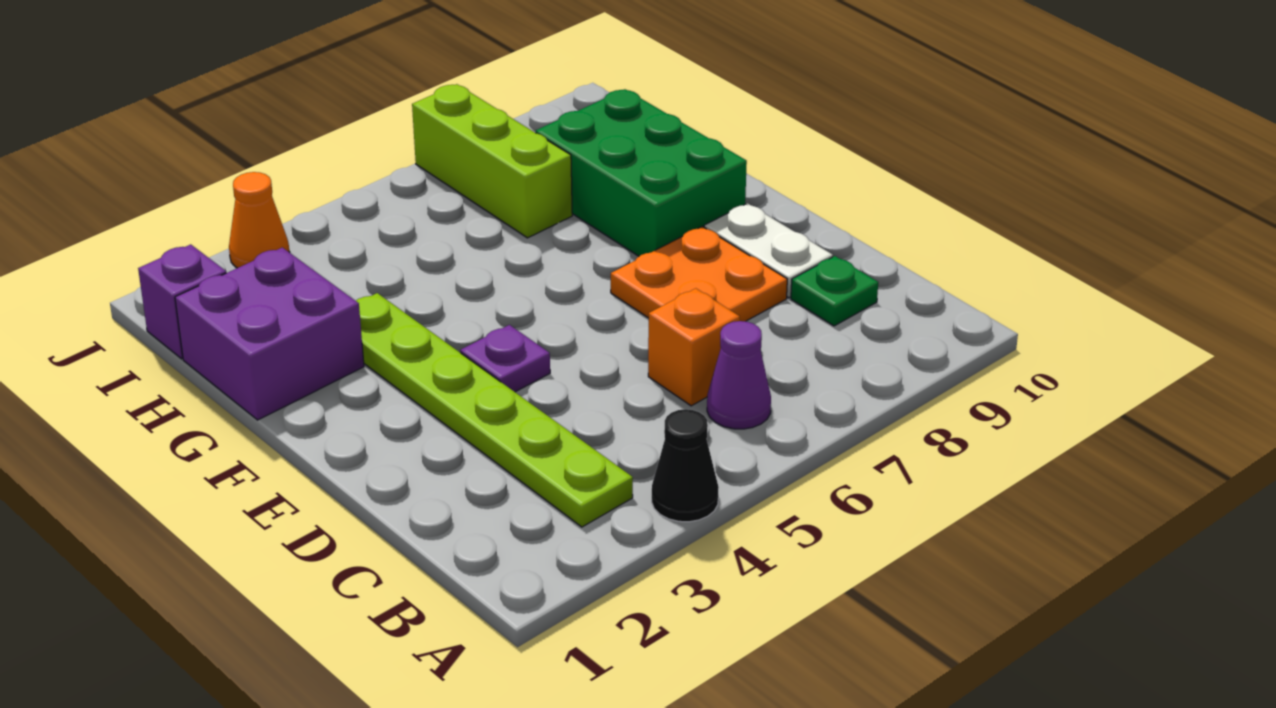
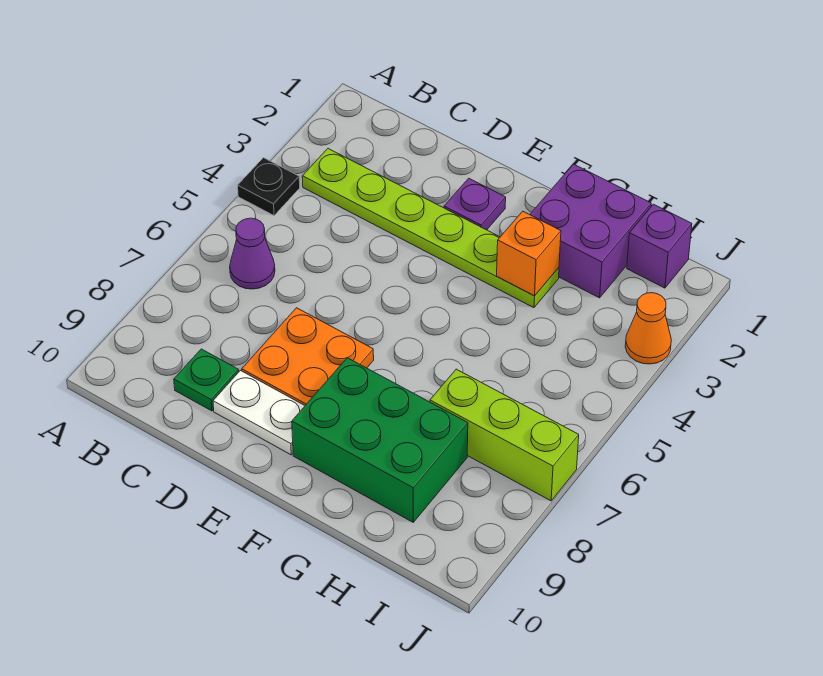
black 1x1 cone [652,409,719,522] -> black 1x1 plate [238,158,300,215]
orange 1x1 brick [648,288,740,406] -> orange 1x1 brick moved to [497,211,561,296]
purple 1x1 plate [460,325,550,392] -> purple 1x1 plate moved to [444,178,506,230]

